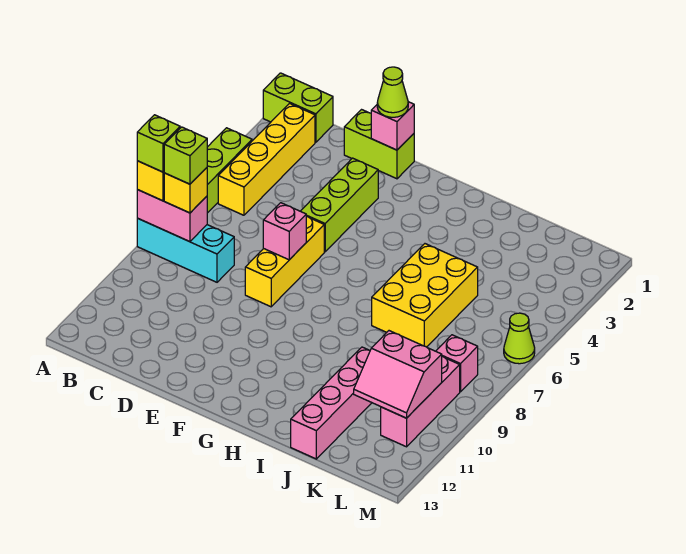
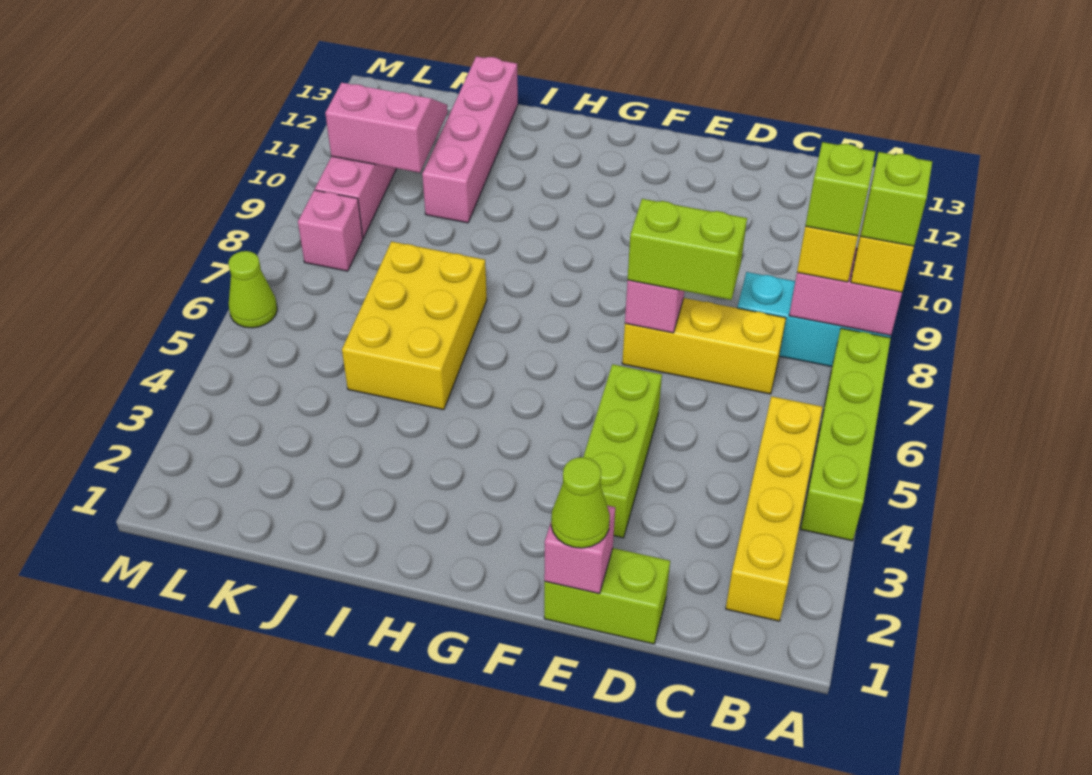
lime 1x2 brick [263,73,333,142] -> lime 1x2 brick moved to [628,199,747,300]
yellow 1x3 brick [245,216,324,307] -> yellow 1x3 brick turned to [622,298,786,394]

